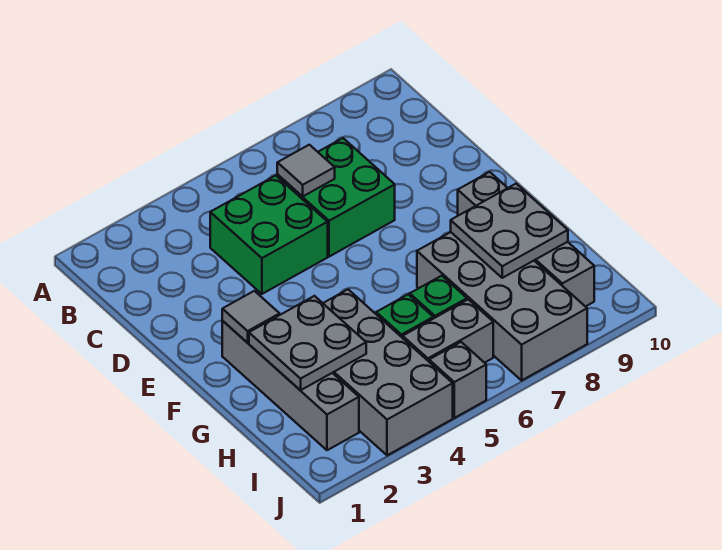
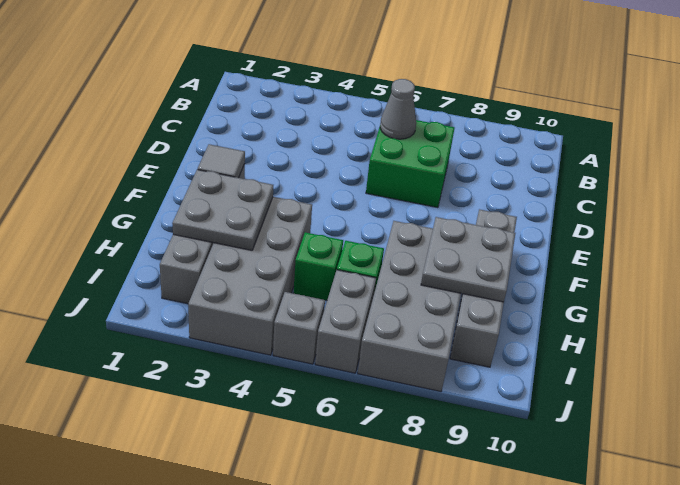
green 2x2 brick [210,176,328,294] -> none
grey 1x1 tile [277,145,335,197] -> grey 1x1 cone [380,79,416,139]
grey 1x2 brick [403,299,493,363] -> grey 1x2 brick turned to [315,270,376,373]

